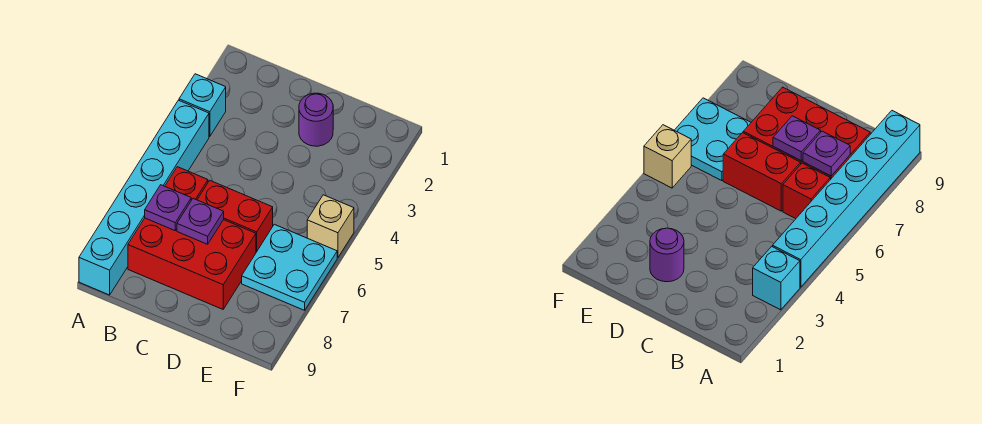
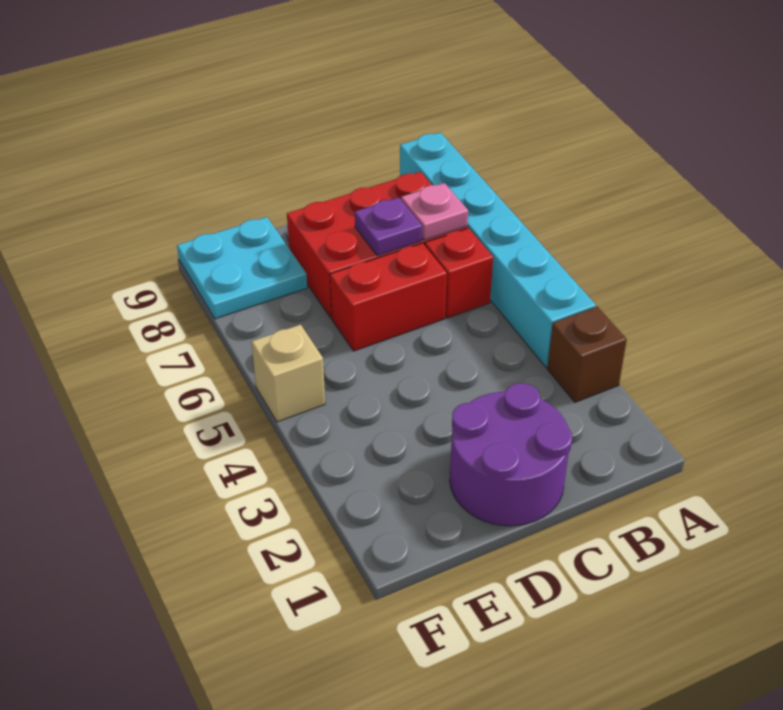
cyan 1x1 brick [179,74,226,137] -> brown 1x1 brick [547,306,627,402]
purple 1x1 plate [145,185,191,231] -> pink 1x1 plate [401,183,468,240]
purple 1x1 round brick [299,93,333,146] -> purple 2x2 round brick [450,383,572,526]
cyan 2x2 plate [242,224,337,310] -> cyan 2x2 plate moved to [177,217,307,319]

